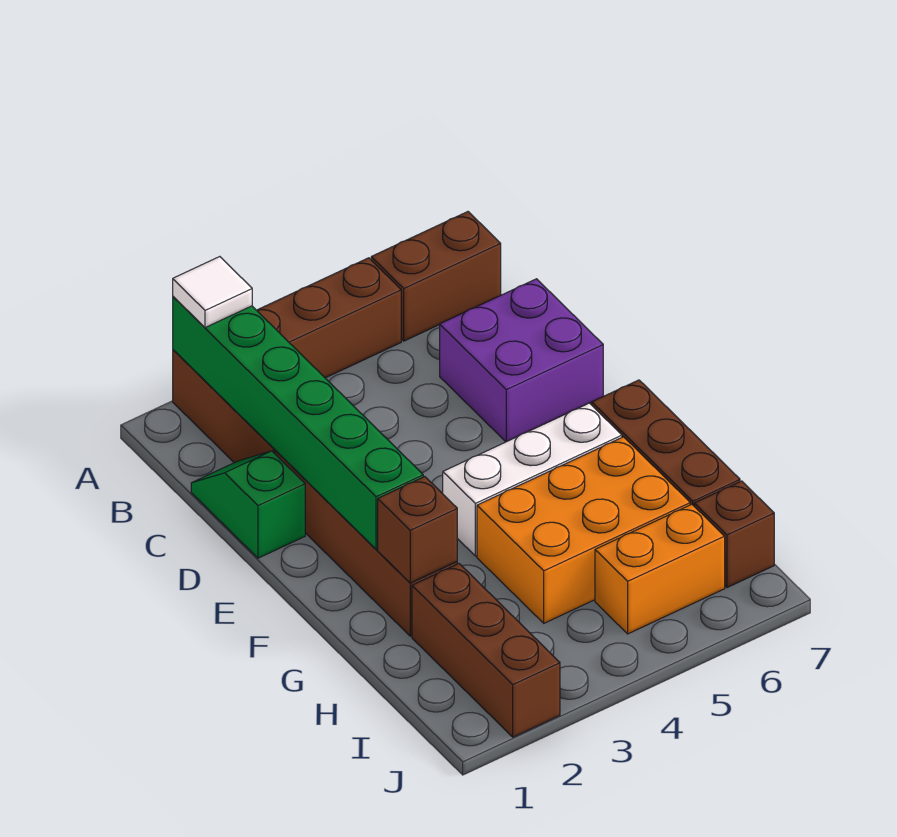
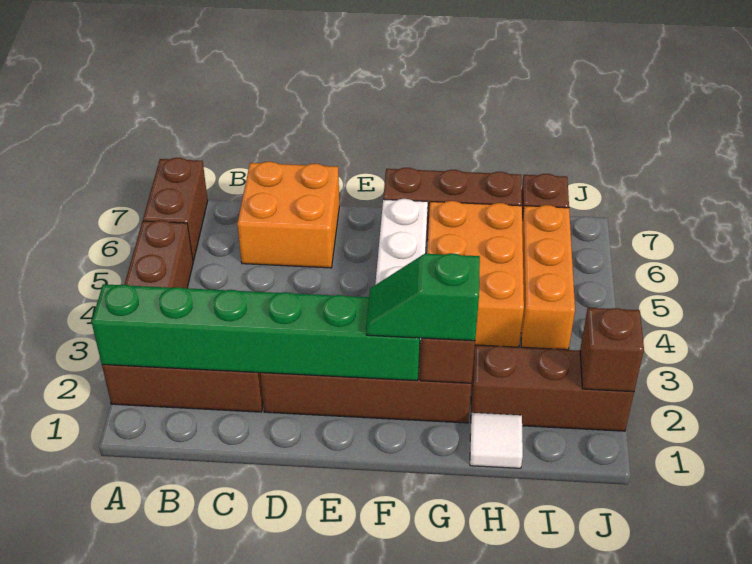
white 1x1 tile [173,257,252,328] -> white 1x1 tile moved to [470,413,523,468]
green 1x2 slope [191,451,305,558] -> green 1x2 slope moved to [366,253,480,341]
purple 2x2 brick [440,279,603,442] -> orange 2x2 brick [237,162,339,268]
orange 1x2 brick [595,504,725,634] -> orange 1x3 brick [521,205,575,350]
none -> brown 1x1 brick [580,308,644,392]

